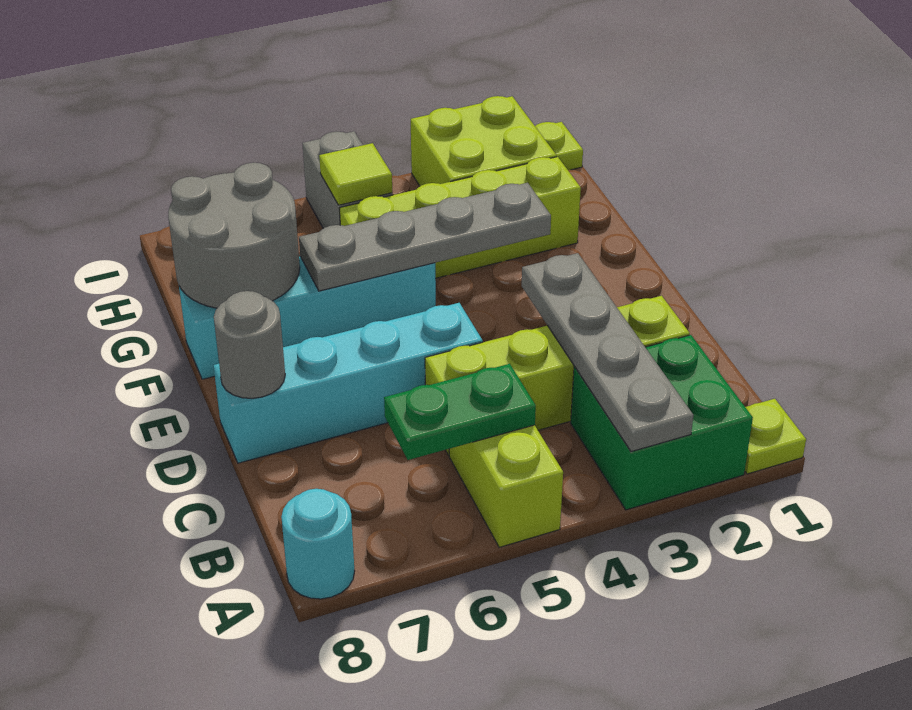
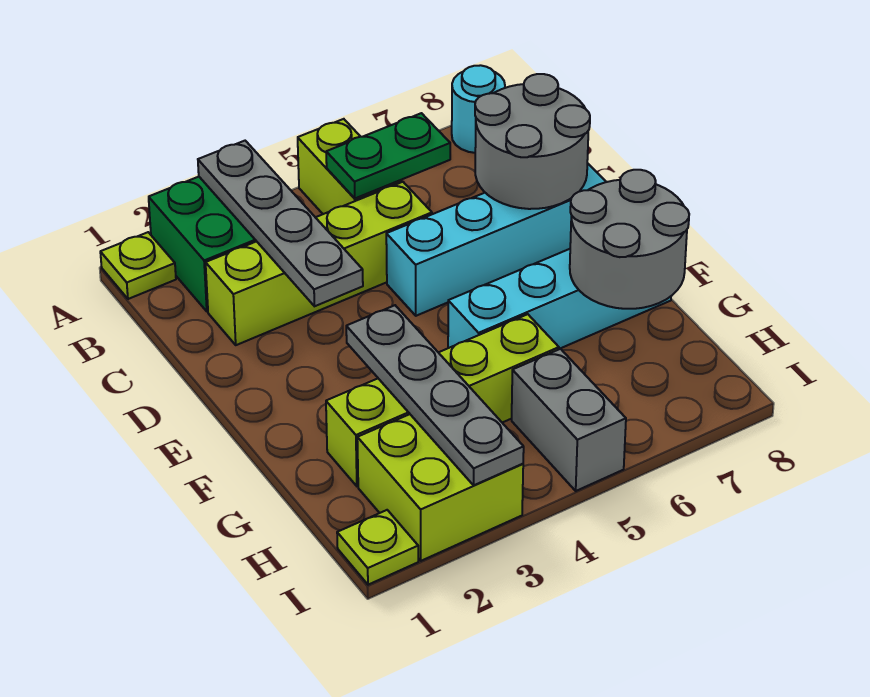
grey 1x1 round brick [214,291,285,398] -> grey 2x2 round brick [475,74,590,209]
grey 1x4 plate [299,183,551,291] -> grey 1x4 plate turned to [346,305,524,485]
lime 1x1 tile [319,143,392,205] -> none

